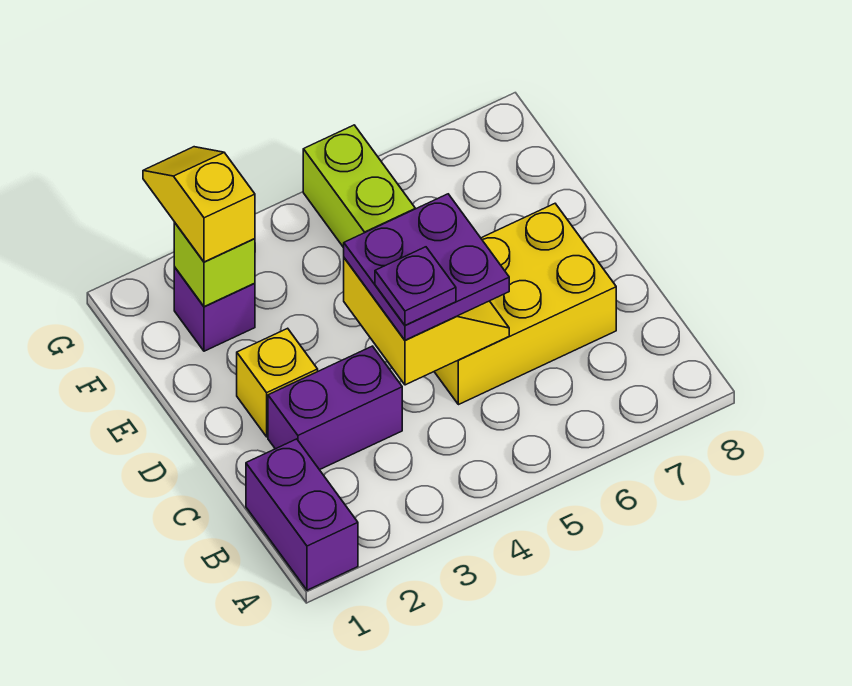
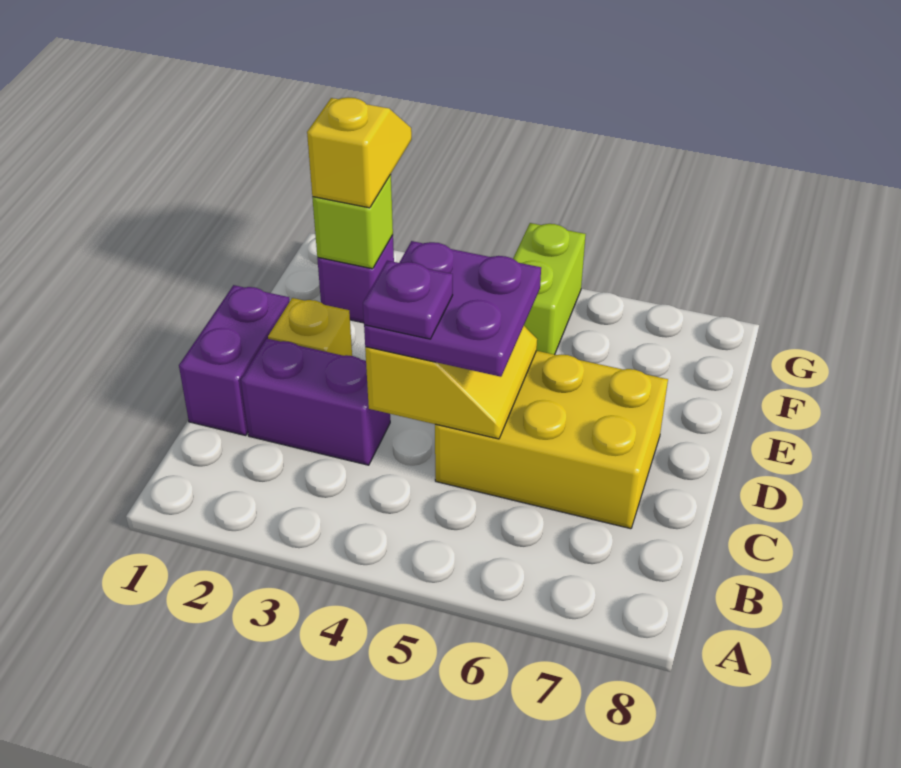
purple 1x2 brick [246,439,358,590] -> purple 1x2 brick moved to [179,285,290,435]

